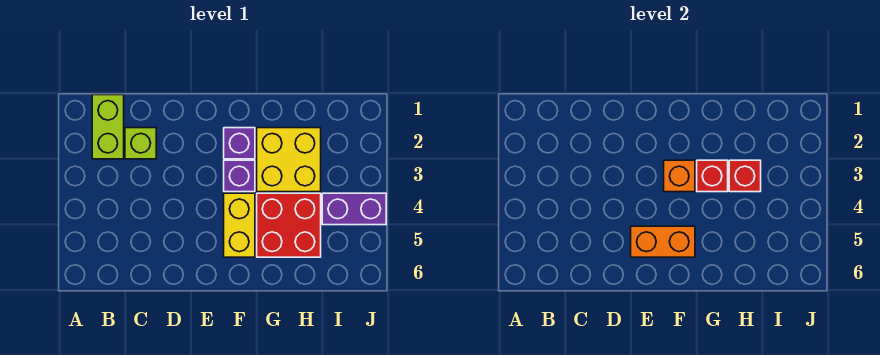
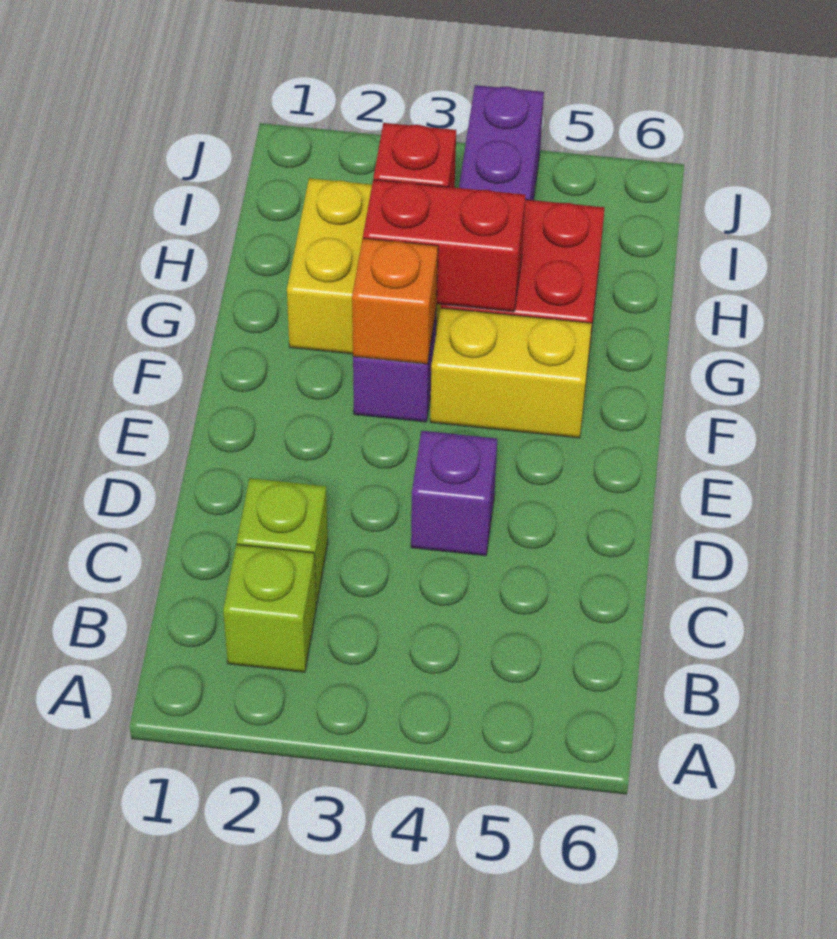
lime 1x2 brick [92,95,124,159] -> lime 1x1 brick [223,544,316,672]
orange 1x2 brick [631,226,695,257] -> none
purple 1x1 brick [224,128,255,159] -> purple 1x1 brick moved to [411,431,497,556]
red 1x1 brick [697,160,728,192] -> red 1x2 brick [363,180,526,312]

